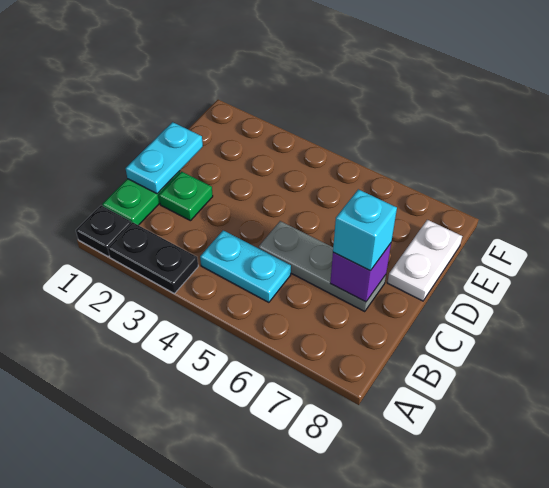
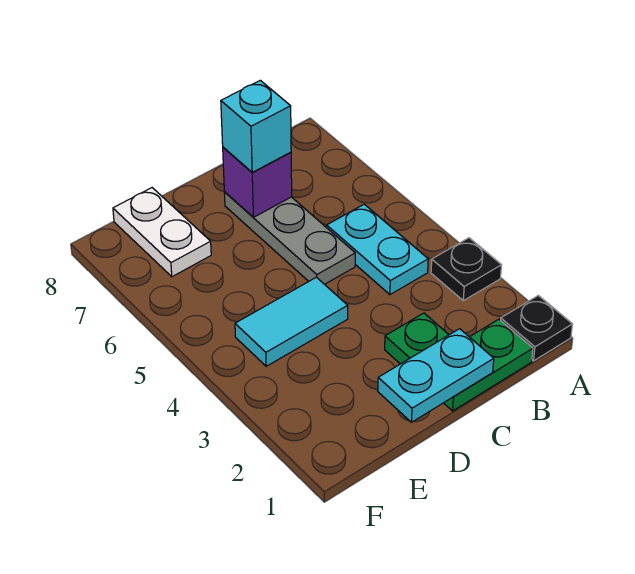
black 1x2 plate [108,222,198,293] -> black 1x1 plate [431,238,502,301]
none -> cyan 1x2 tile [235,277,348,366]
white 1x2 plate [387,220,462,301] -> white 1x2 plate turned to [113,188,211,277]

